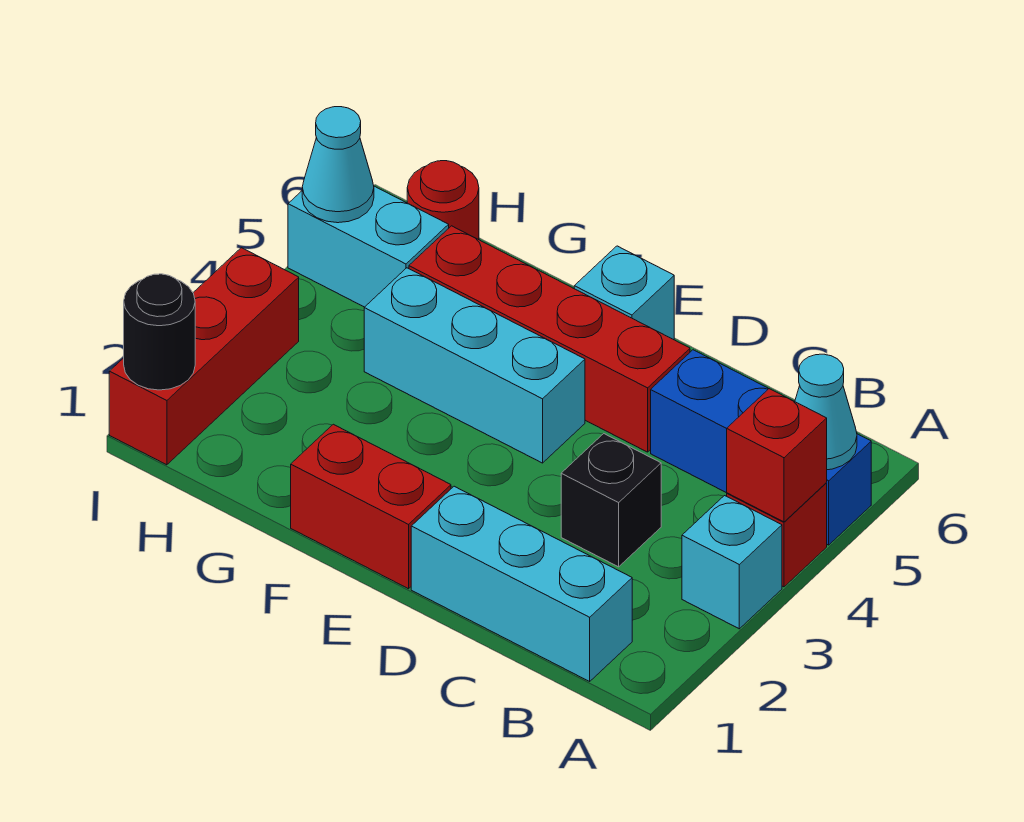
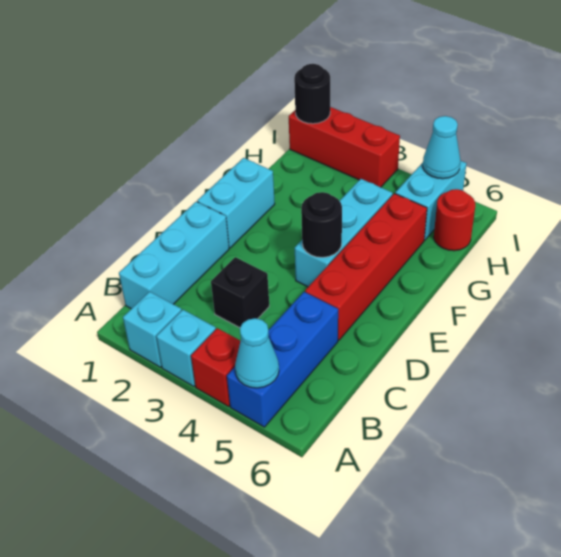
red 1x1 brick [727,389,827,522] -> none
red 1x2 brick [291,424,451,589] -> cyan 1x2 brick [197,158,275,248]
none -> black 1x1 round brick [301,192,342,257]
cyan 1x1 brick [574,246,674,340] -> cyan 1x1 brick moved to [123,291,182,367]

